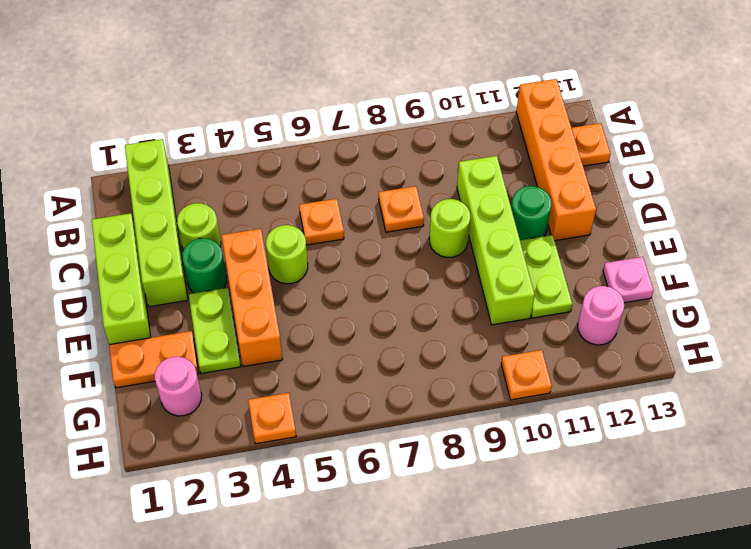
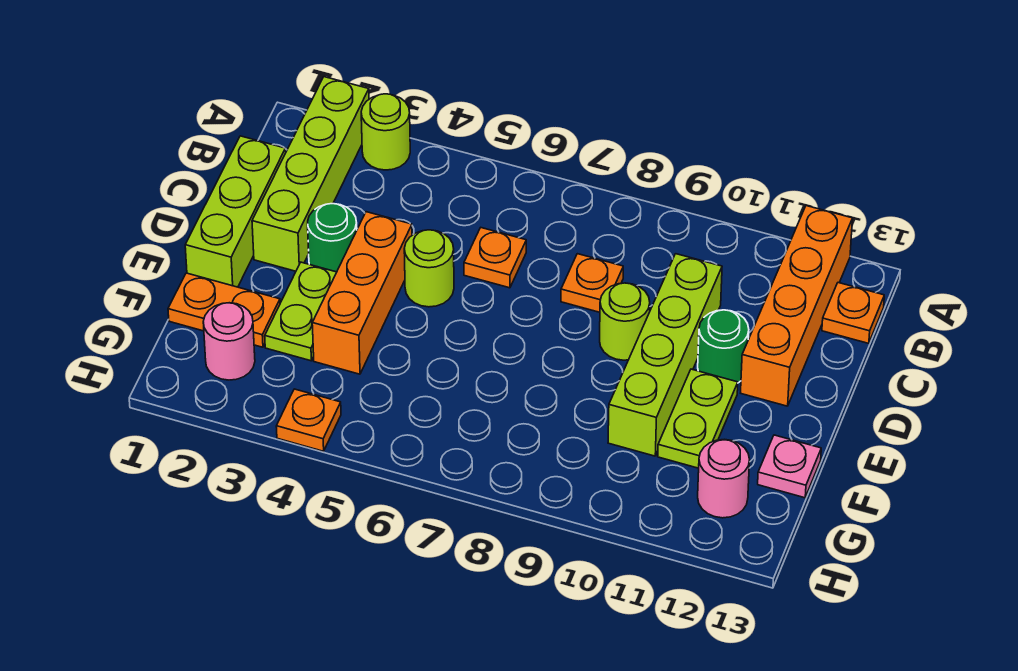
lime 1x1 round brick [177,203,221,250] -> lime 1x1 round brick moved to [361,94,410,170]
orange 1x1 plate [501,350,552,400] -> none

